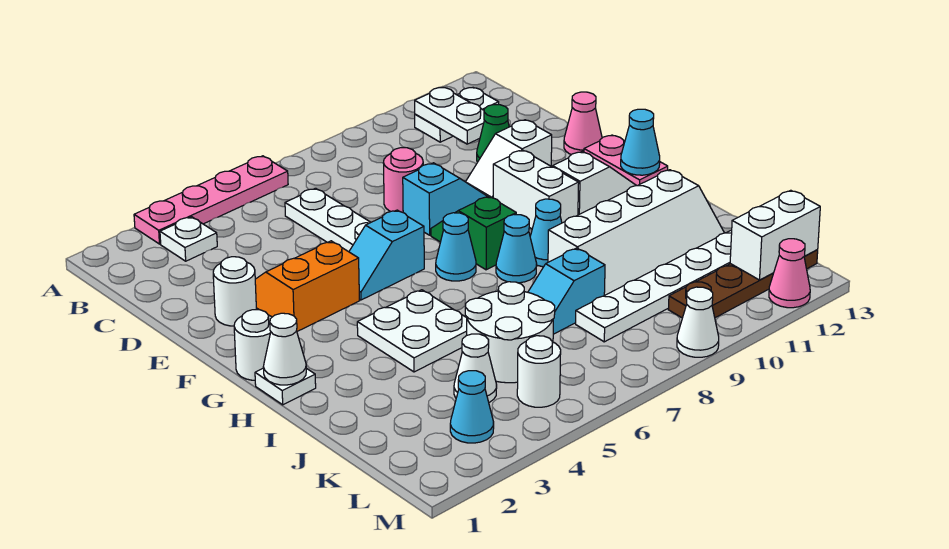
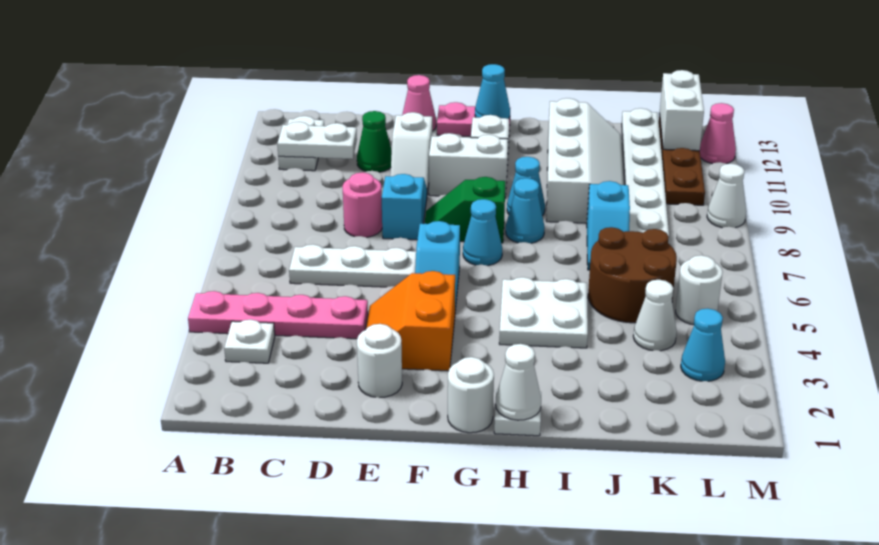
pink 1x4 plate [134,156,288,244] -> pink 1x4 plate turned to [188,291,368,339]
white 2x2 round brick [465,282,555,383] -> brown 2x2 round brick [588,227,677,323]

